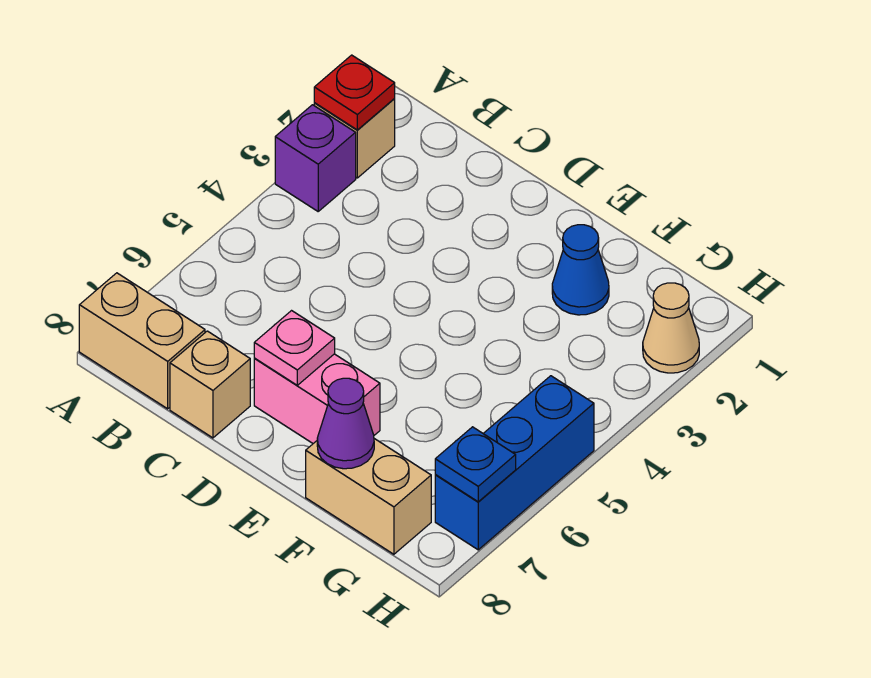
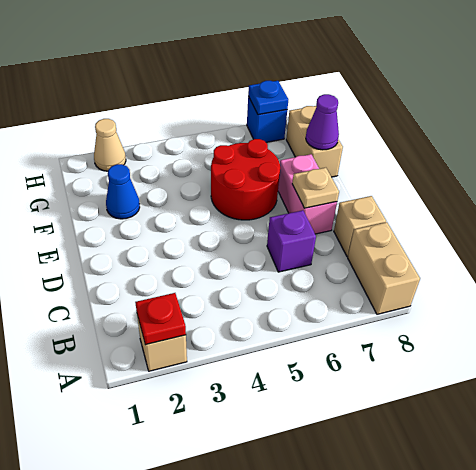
purple 1x1 brick [275,105,356,211] -> purple 1x1 brick moved to [267,210,316,272]
pink 1x1 plate [254,311,335,385] -> tan 1x1 plate [292,168,339,208]
none -> red 2x2 round brick [211,139,280,220]
blue 1x3 brick [435,376,594,550] -> blue 1x1 brick [247,97,287,142]

